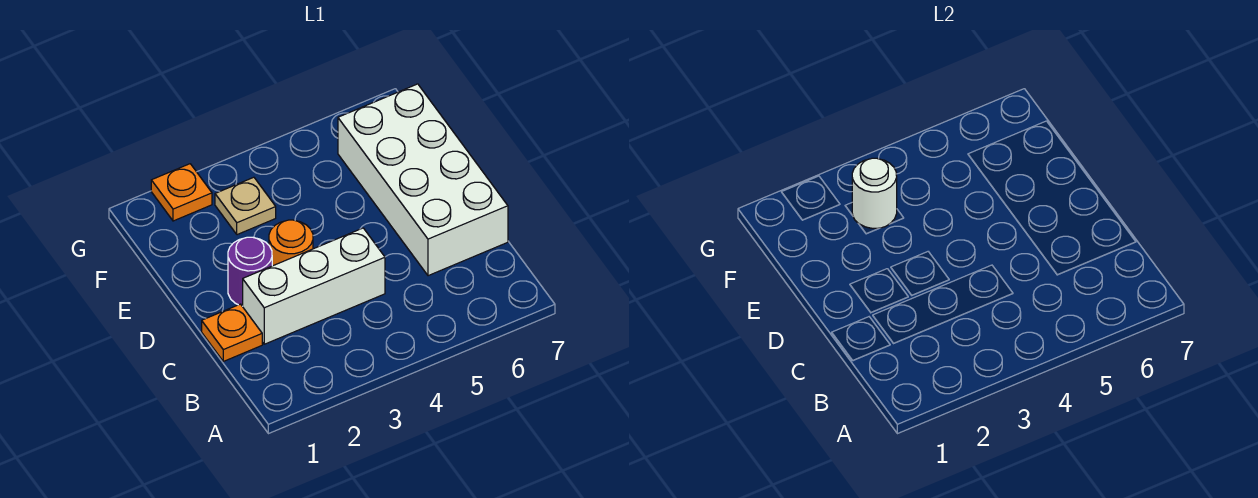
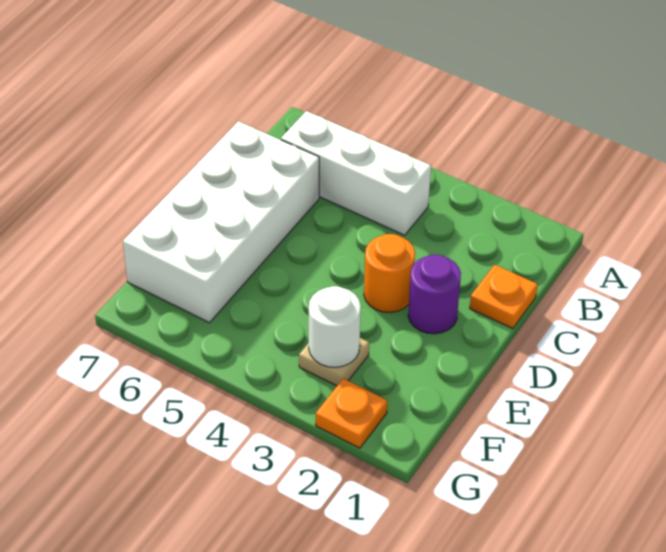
white 1x3 brick [242,228,385,344] -> white 1x3 brick moved to [281,111,431,235]

